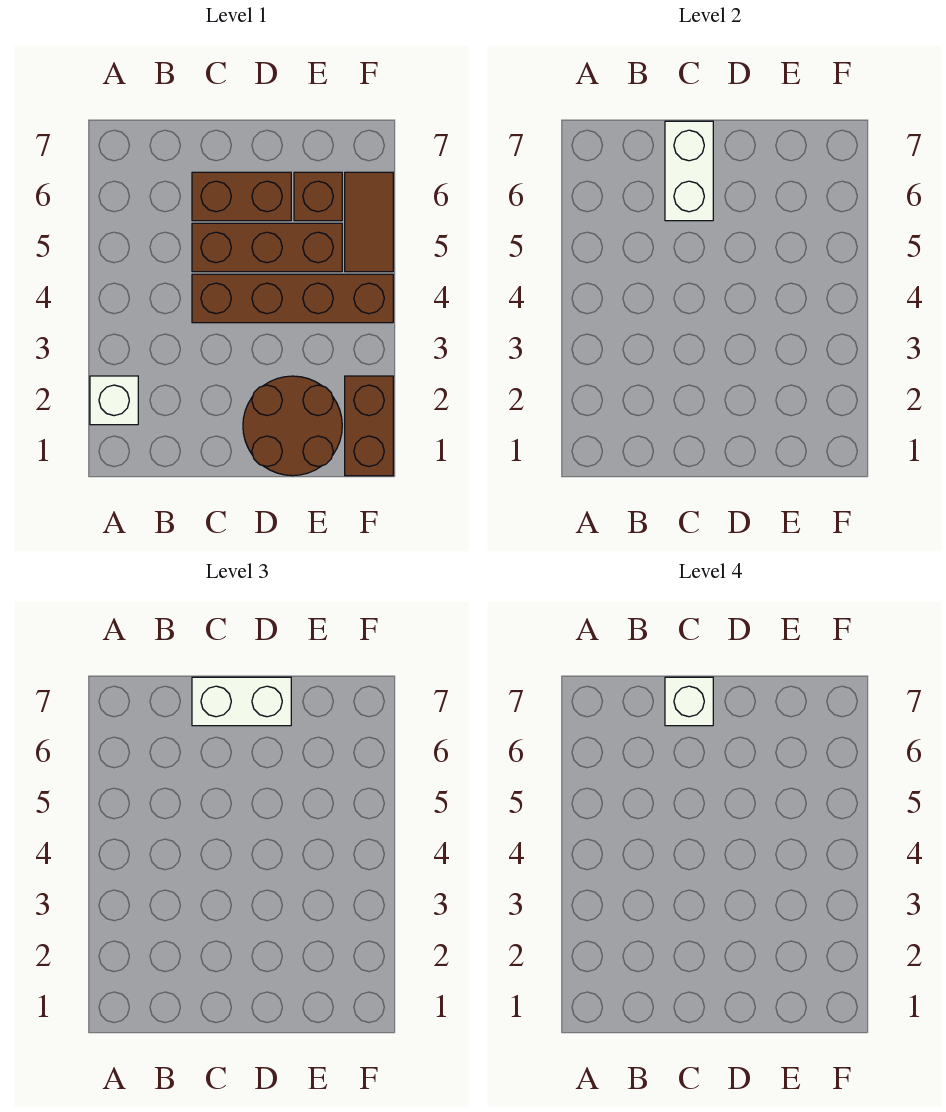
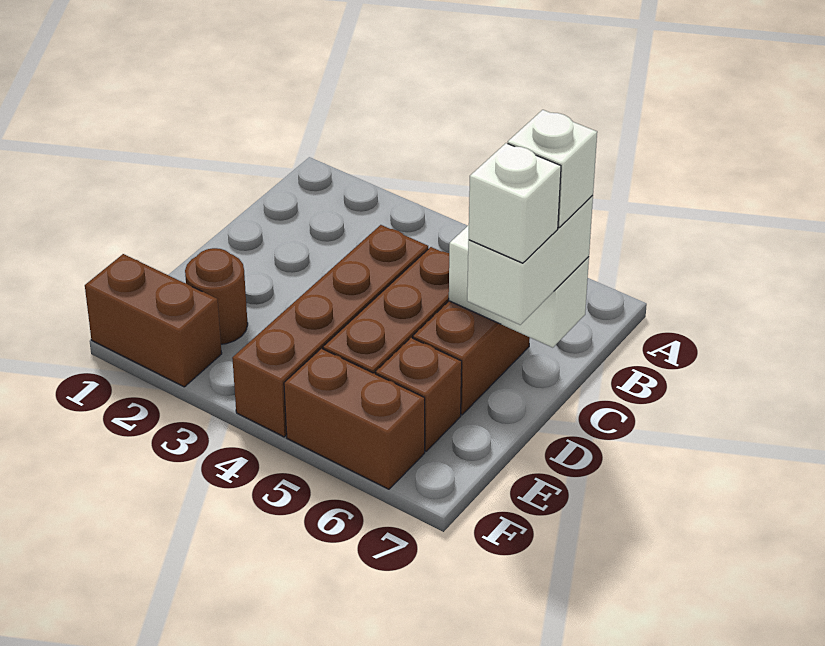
white 1x1 brick [90,376,138,425] -> white 1x1 brick moved to [469,143,561,263]
brown 2x2 round brick [243,376,342,476] -> brown 1x1 round brick [185,248,248,344]
brown 1x2 tile [345,172,393,272] -> brown 1x2 brick [284,348,425,489]

